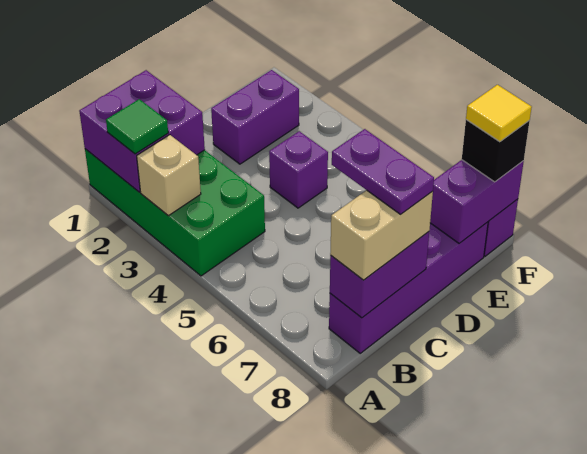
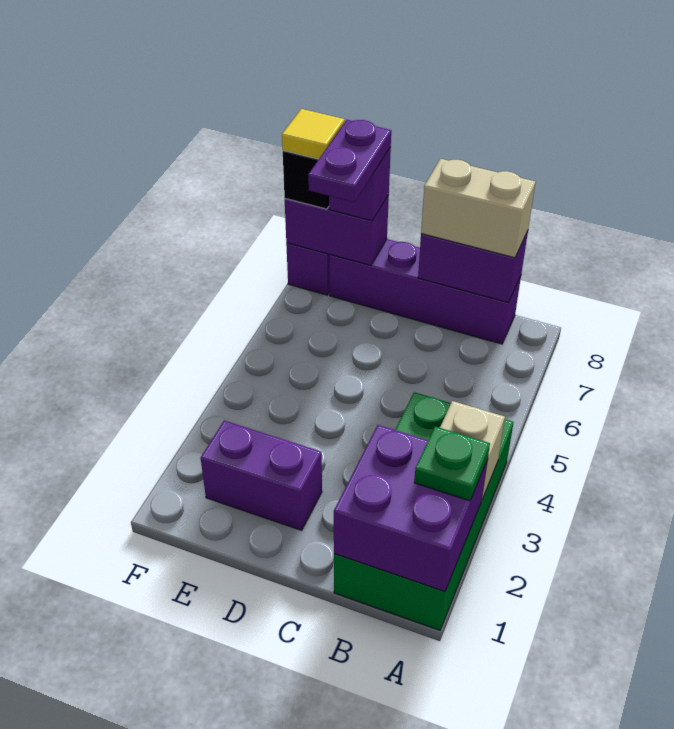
green 1x1 tile [106,99,168,154] -> green 1x1 plate [414,426,490,501]
purple 1x2 plate [332,129,434,214] -> purple 1x2 plate moved to [308,120,391,202]
purple 1x1 brick [269,131,328,208] -> purple 1x1 brick moved to [329,147,391,221]

